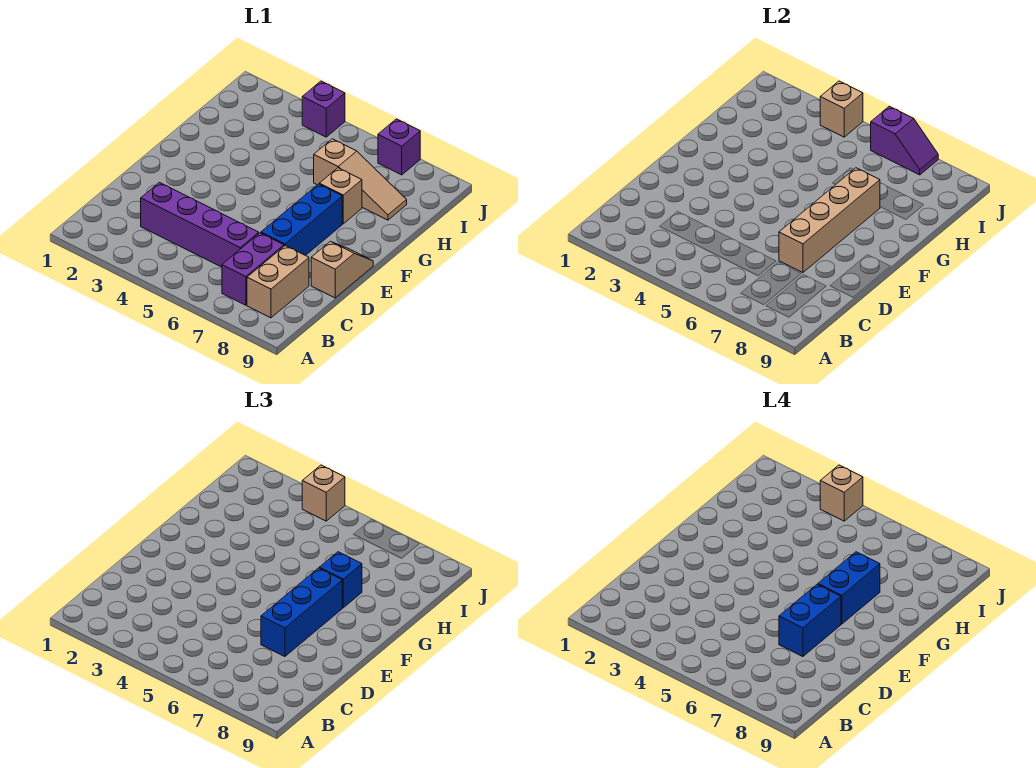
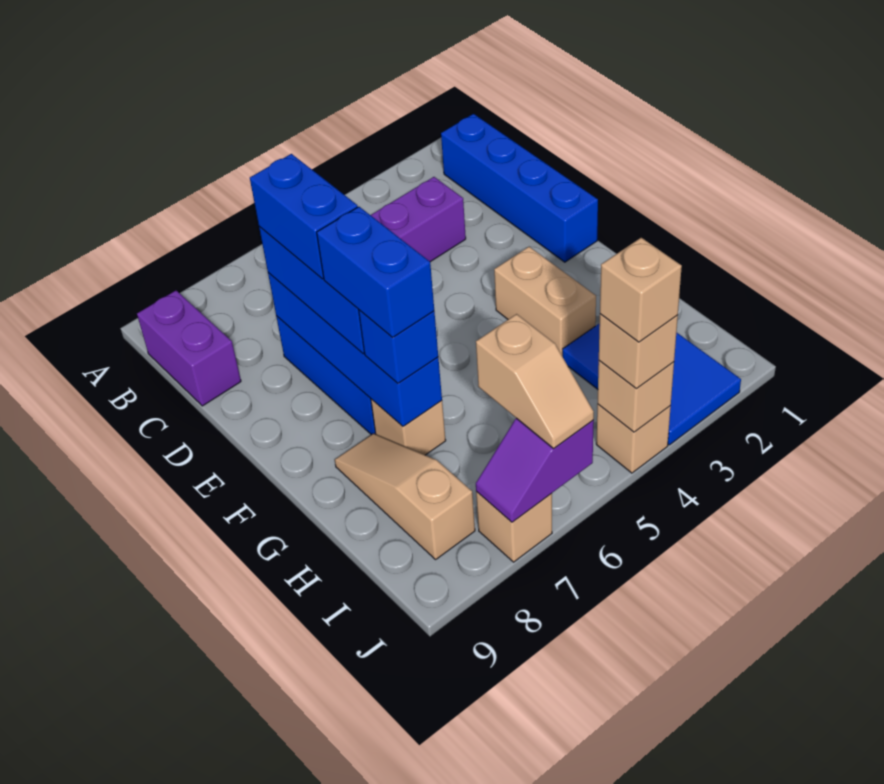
none -> blue 1x4 brick [441,114,598,262]
purple 1x2 brick [222,233,284,305] -> purple 1x2 brick moved to [137,290,241,406]
tan 1x2 brick [247,246,309,318] -> tan 1x2 brick moved to [494,247,596,357]
tan 1x4 brick [779,168,880,273] -> blue 1x4 brick [268,273,442,426]
tan 1x2 slope [311,241,373,298] -> tan 1x2 slope moved to [476,314,594,448]
none -> blue 2x3 tile [563,323,741,445]
tan 1x3 slope [314,139,407,220] -> tan 1x3 slope turned to [335,433,475,559]
purple 1x1 brick [302,81,345,137] -> tan 1x1 brick [596,404,671,473]
purple 1x1 brick [378,119,420,175] -> tan 1x1 brick [476,492,552,562]

